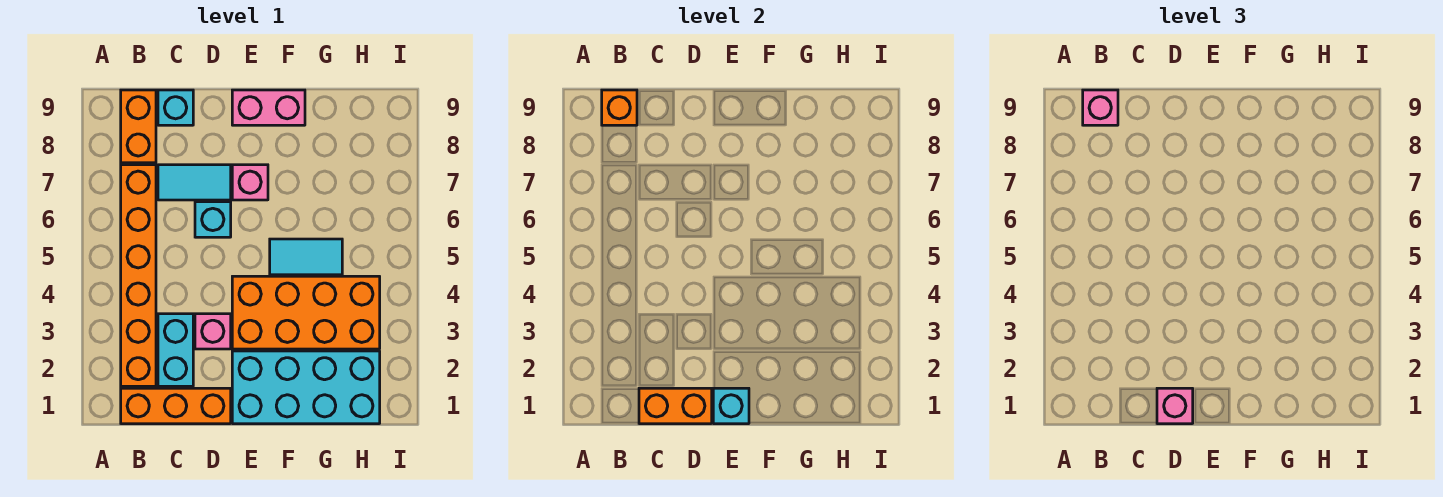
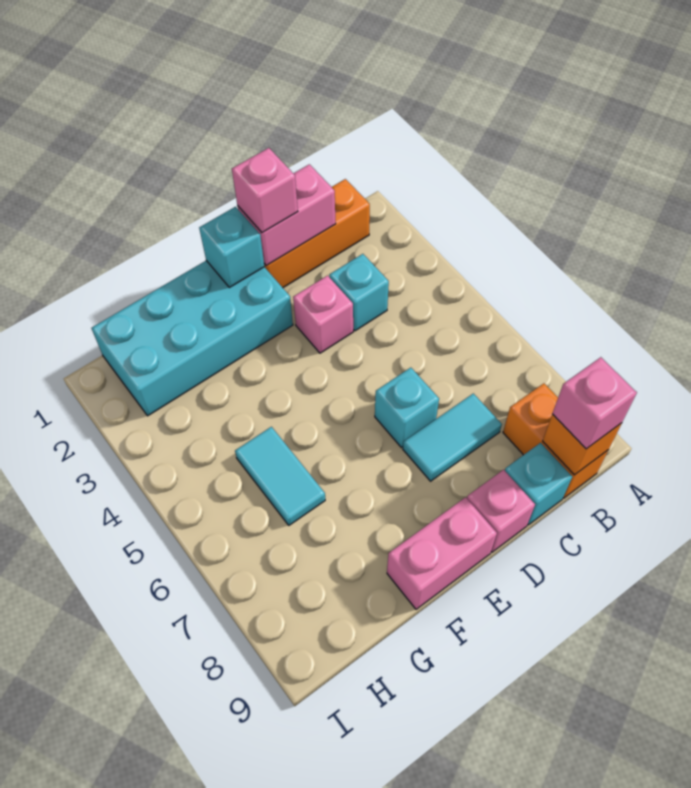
orange 1x6 brick [121,165,156,386] -> none
orange 1x2 brick [639,388,712,424] -> pink 1x2 brick [238,164,336,266]
cyan 1x2 brick [158,314,193,386] -> cyan 1x1 brick [329,254,389,331]
orange 2x4 brick [232,276,380,349] -> none
pink 1x1 brick [232,165,268,200] -> pink 1x1 brick moved to [467,470,535,552]
cyan 1x2 tile [270,239,342,275] -> cyan 1x2 tile turned to [235,427,325,525]

